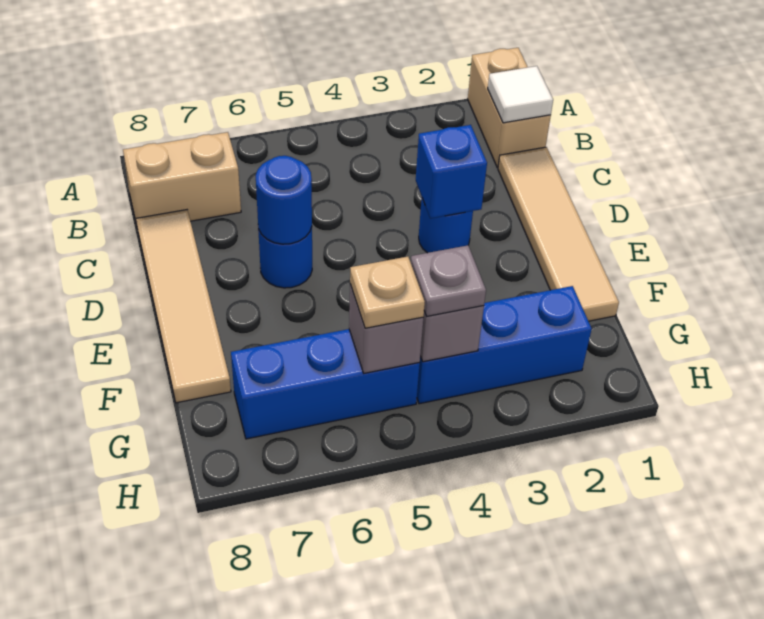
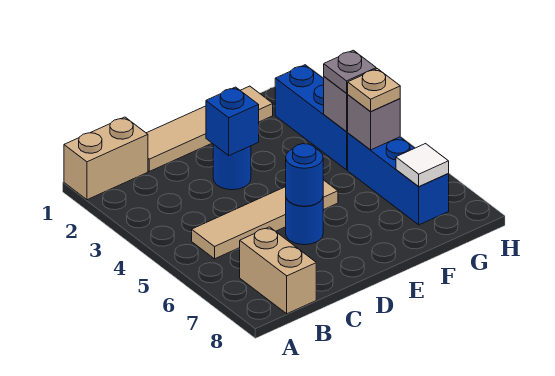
white 1x1 tile [488,66,553,123] -> white 1x1 tile moved to [396,144,449,187]
tan 1x4 tile [136,210,231,403] -> tan 1x4 tile moved to [192,180,338,259]

